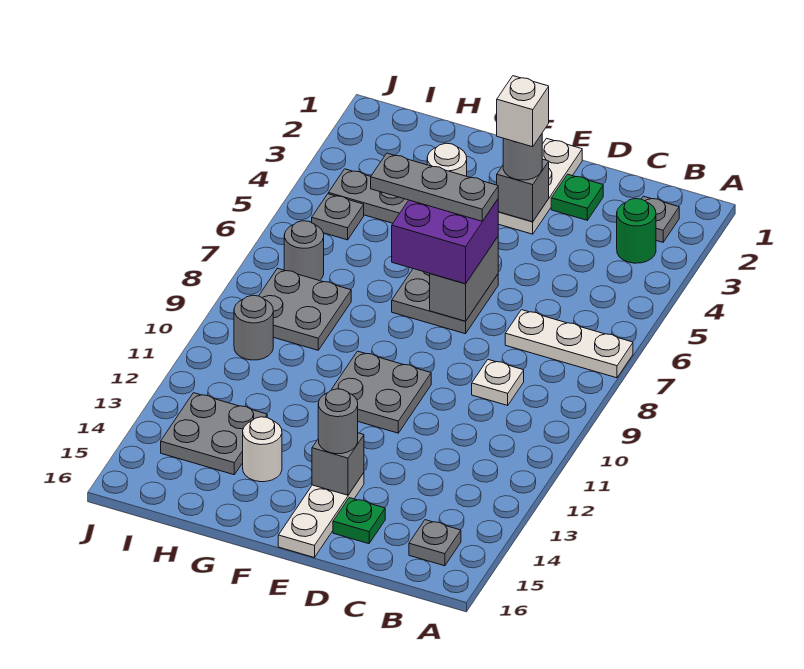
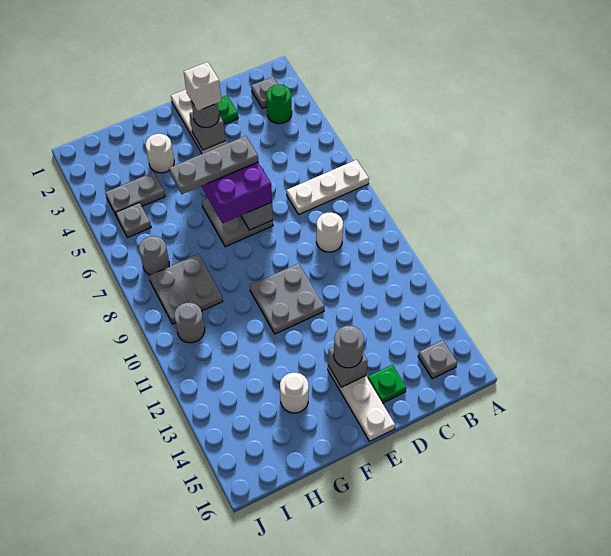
white 1x1 plate [472,360,524,405] -> white 1x1 round brick [316,212,343,252]
grey 2x2 plate [161,393,267,475] -> none

